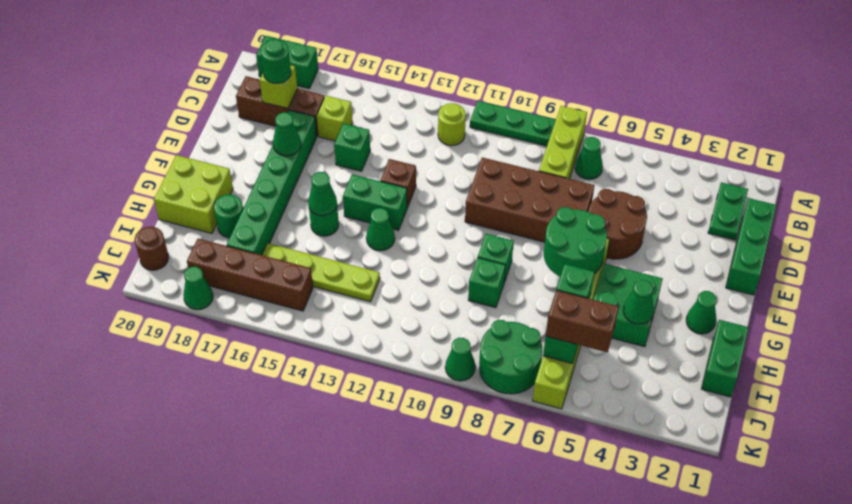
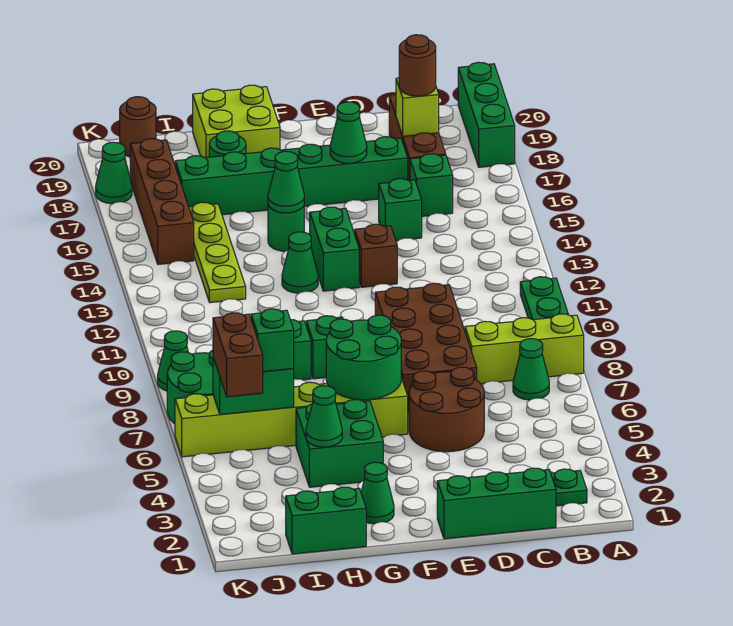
green 1x2 brick [256,36,318,89] -> green 1x3 brick [458,62,515,167]
lime 1x1 round brick [438,103,466,146] -> none
lime 1x1 brick [317,96,353,141] -> green 1x1 brick [410,154,453,216]
green 1x1 round brick [261,39,291,83] -> brown 1x1 round brick [399,35,436,96]

